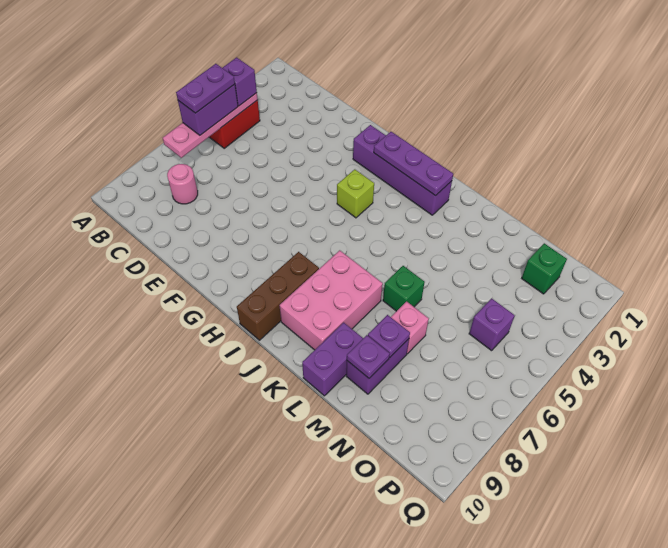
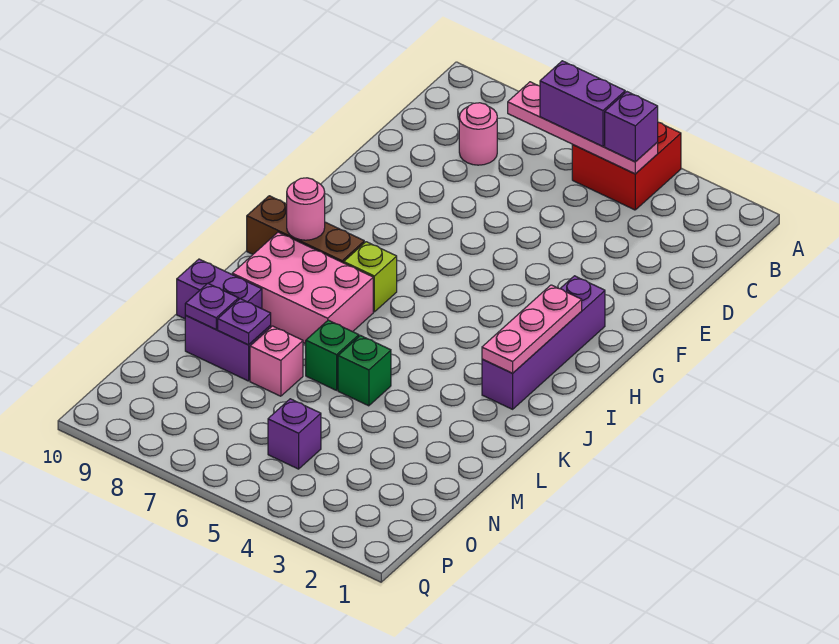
purple 1x2 plate [176,64,235,113] -> none
purple 1x3 plate [374,132,453,196] -> pink 1x3 plate [482,285,582,373]
lime 1x1 brick [337,169,374,218] -> lime 1x1 brick moved to [344,242,397,312]
none -> pink 1x1 round brick [287,178,325,240]
green 1x1 brick [522,243,567,294] -> green 1x1 brick moved to [338,336,391,406]

